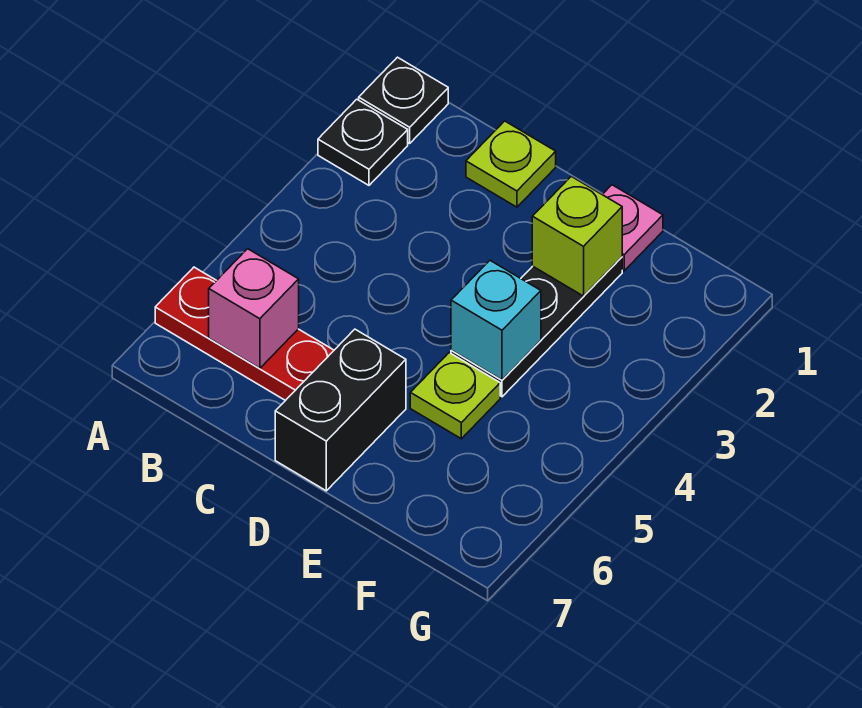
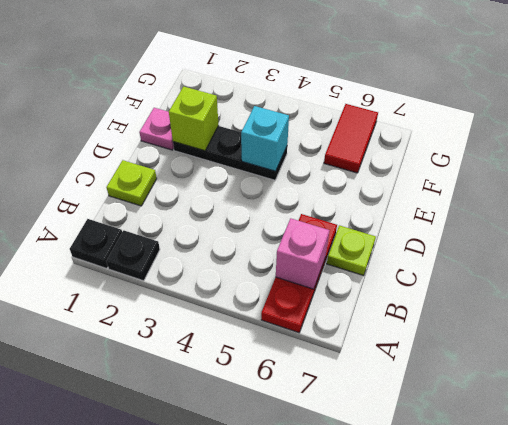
black 1x2 brick [275,329,406,491] -> none
lime 1x1 plate [410,353,500,439] -> lime 1x1 plate moved to [327,225,376,276]
none -> red 1x2 tile [324,104,378,173]

